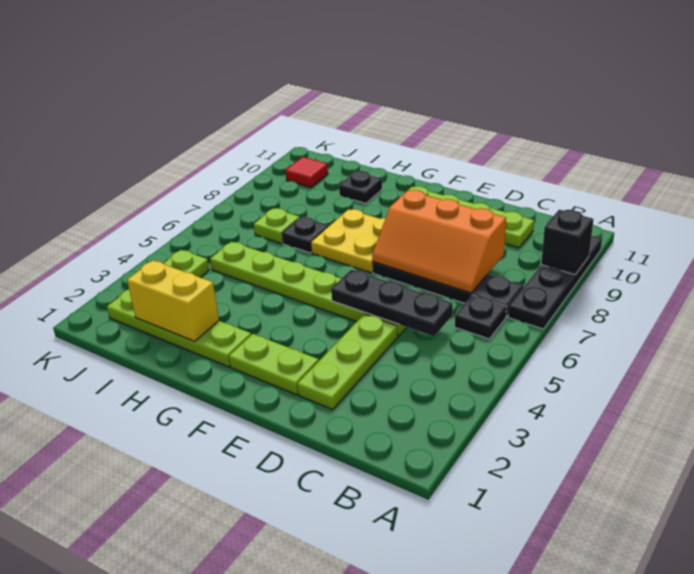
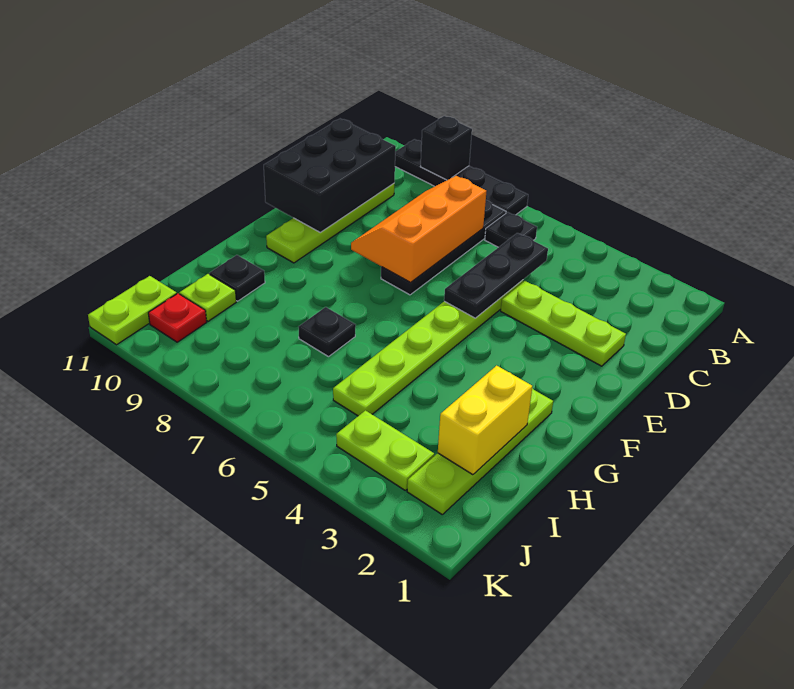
orange 2x3 slope [372,190,506,293] -> orange 2x3 slope turned to [351,176,487,282]
none -> black 2x3 brick [264,119,396,233]
lime 1x2 plate [229,334,319,395] -> lime 1x2 plate moved to [88,276,177,345]
yellow 2x2 plate [311,209,385,273] -> none
lime 1x1 plate [254,208,300,244] -> lime 1x1 plate moved to [179,274,236,321]
red 1x1 tile [285,157,328,188] -> red 1x1 plate [148,293,207,342]

